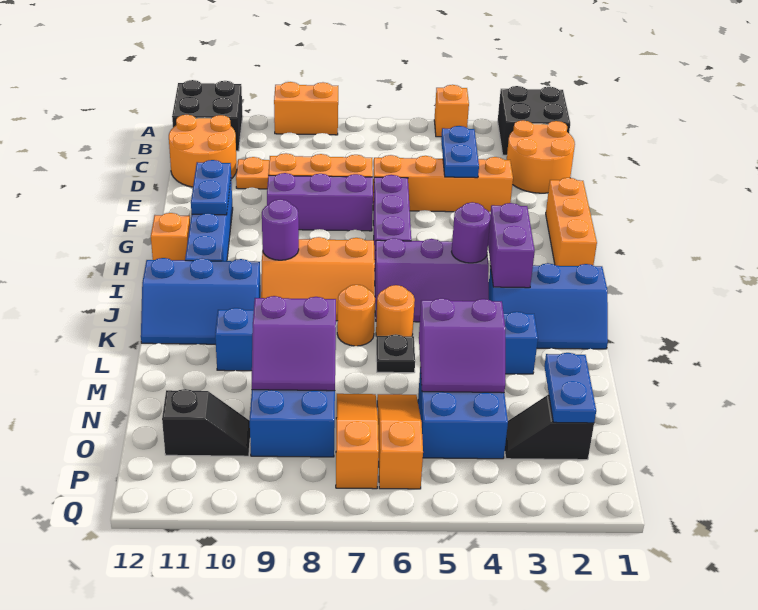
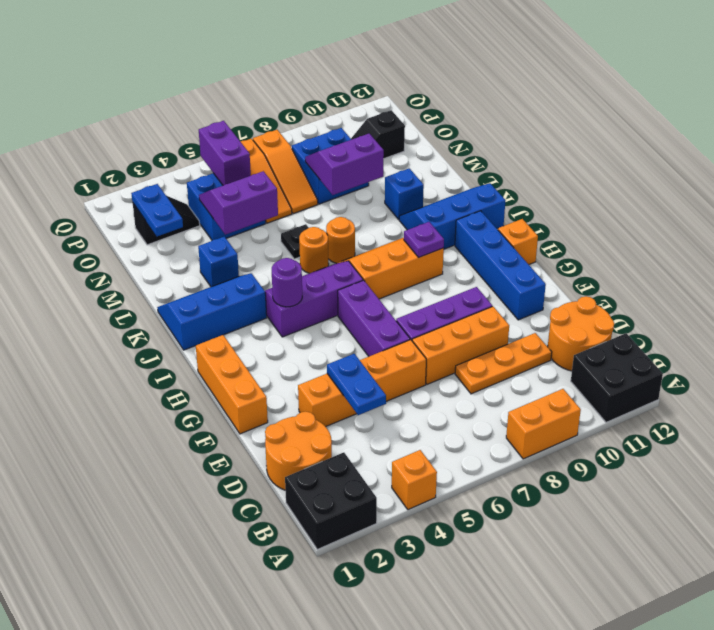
blue 1x2 plate [191,160,231,215] -> none
purple 1x2 brick [488,203,535,288] -> purple 1x2 brick moved to [199,121,251,185]
purple 1x1 round brick [262,199,299,260] -> purple 1x1 plate [404,222,444,258]

